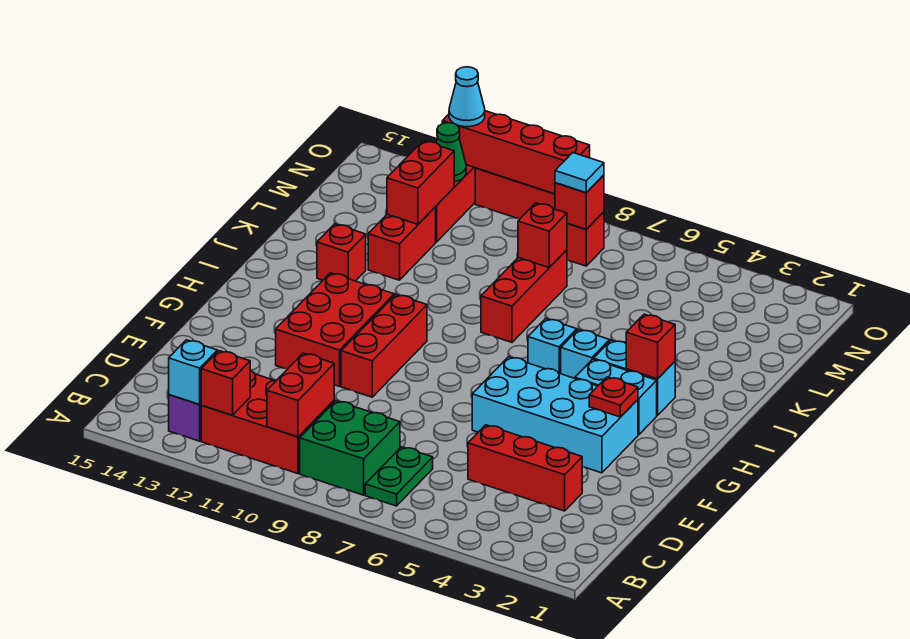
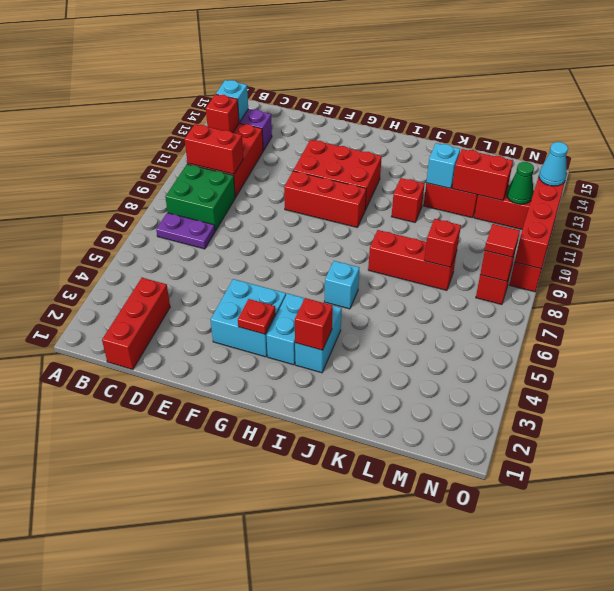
green 1x2 plate [365,447,433,506] -> purple 1x2 plate [156,213,215,249]
red 1x3 brick [468,425,582,511] -> red 1x3 brick moved to [102,278,170,370]
cyan 2x4 brick [472,357,638,473] -> cyan 2x2 brick [211,279,286,357]
cyan 1x1 brick [561,329,610,378] -> cyan 1x1 brick moved to [426,143,460,188]
red 1x1 brick [317,224,366,281] -> red 1x1 brick moved to [391,178,425,222]
cyan 1x1 tile [555,153,604,193] -> red 1x1 tile [485,224,520,257]

